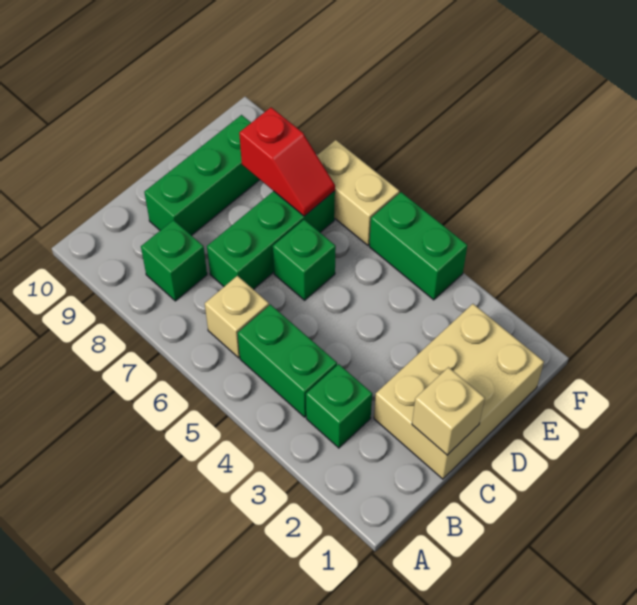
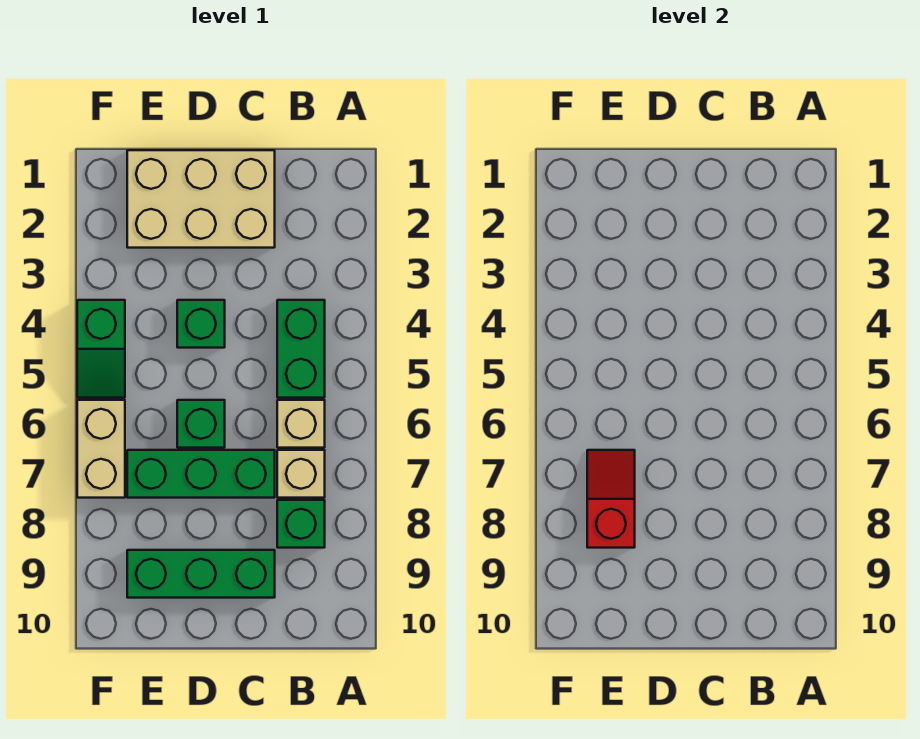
green 1x1 brick [306,364,372,448] -> green 1x1 brick moved to [177,300,225,348]
tan 1x1 brick [412,367,485,455] -> tan 1x1 brick moved to [277,450,325,498]
green 1x2 brick [369,192,467,300] -> green 1x2 slope [77,300,125,398]

